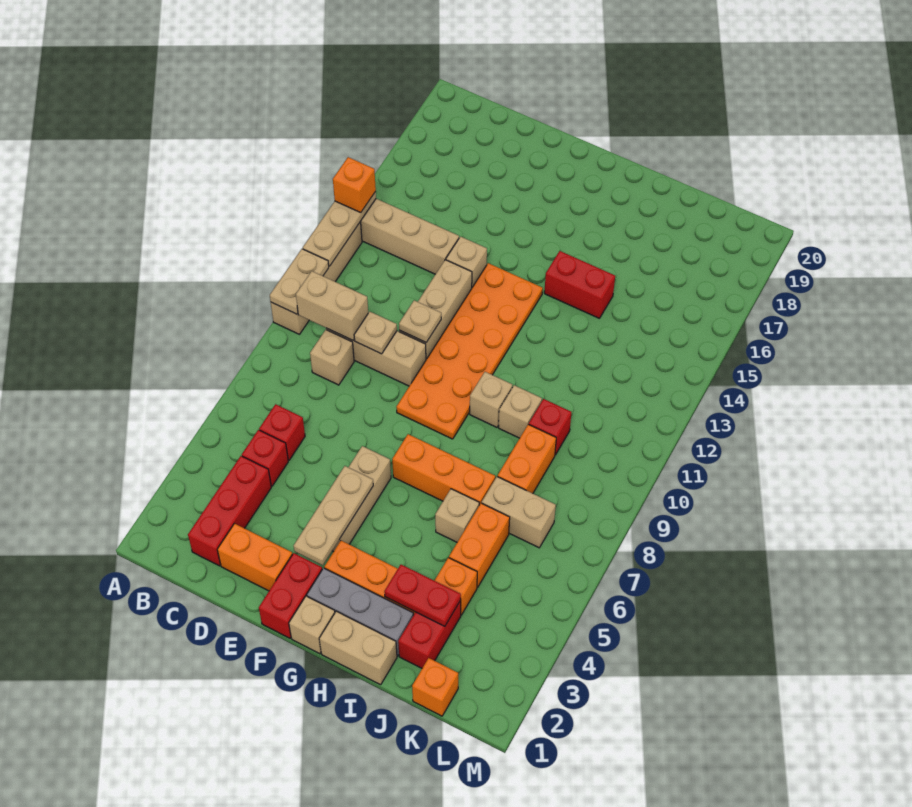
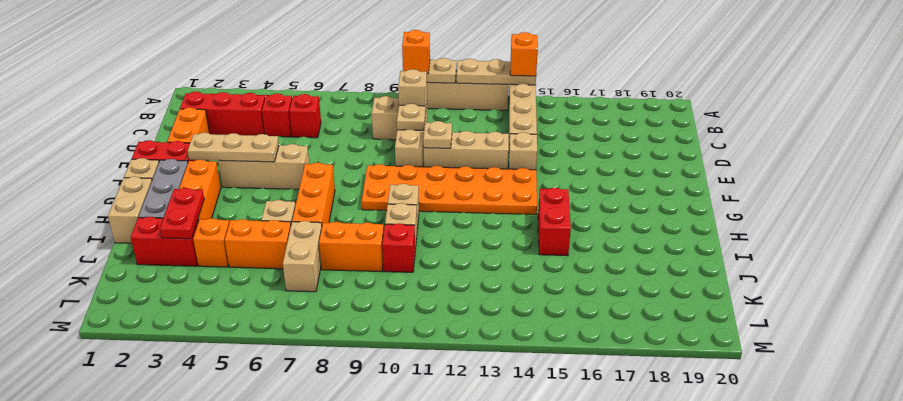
tan 1x2 brick [296,271,368,340] -> tan 1x1 brick [398,69,427,114]
orange 1x1 brick [412,658,458,716] -> orange 1x1 brick moved to [402,30,430,74]

